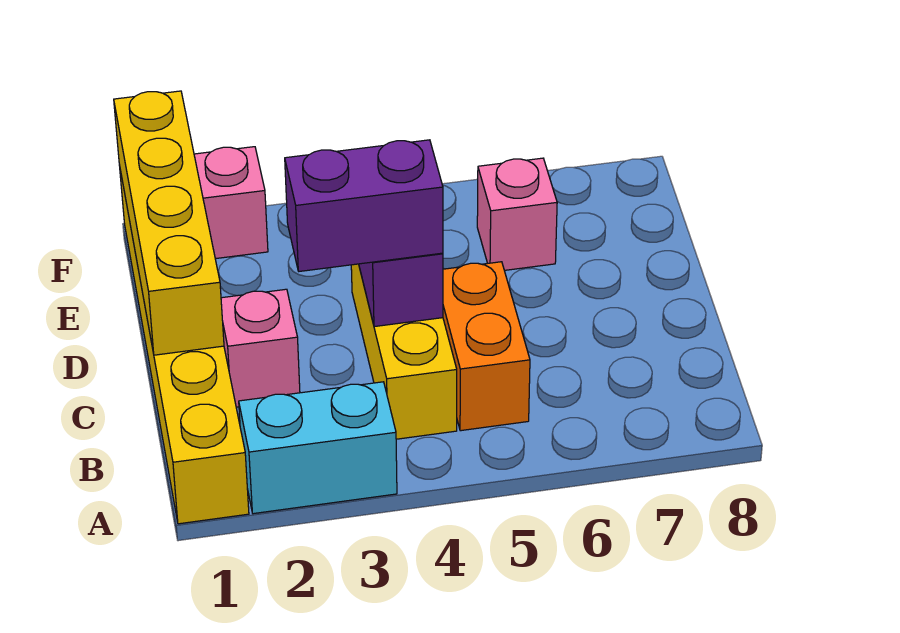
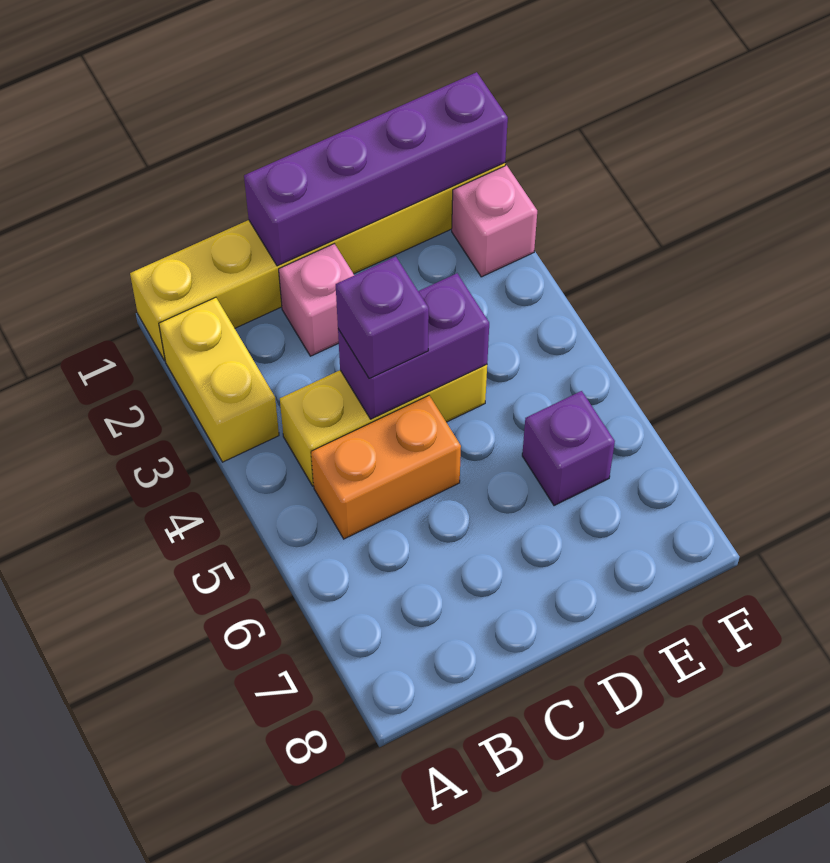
cyan 1x2 brick [239,382,397,514] -> yellow 1x2 brick [159,297,279,462]
yellow 1x4 brick [114,91,224,355] -> purple 1x4 brick [244,72,508,266]
purple 1x2 brick [285,140,443,271] -> purple 1x1 brick [336,257,429,379]
pink 1x1 brick [477,158,557,270] -> purple 1x1 brick [522,391,615,506]

